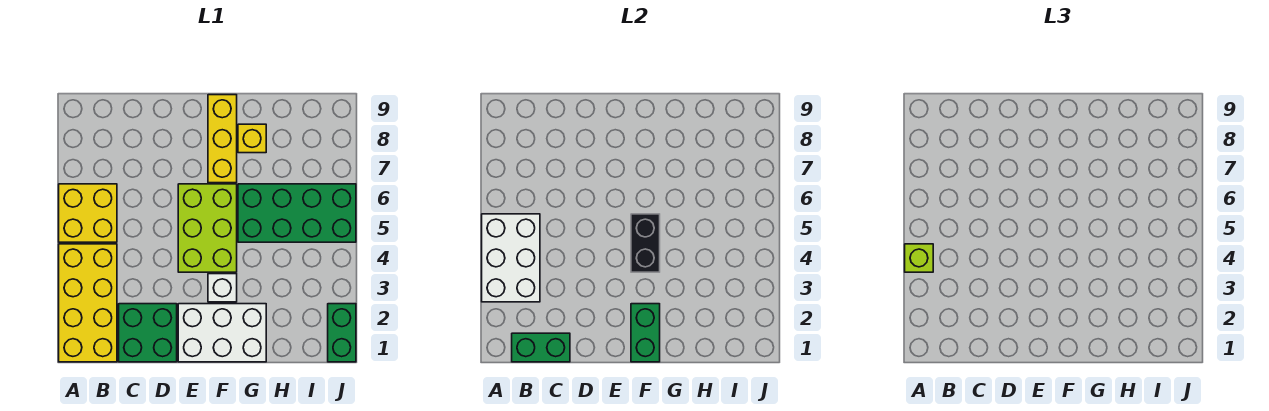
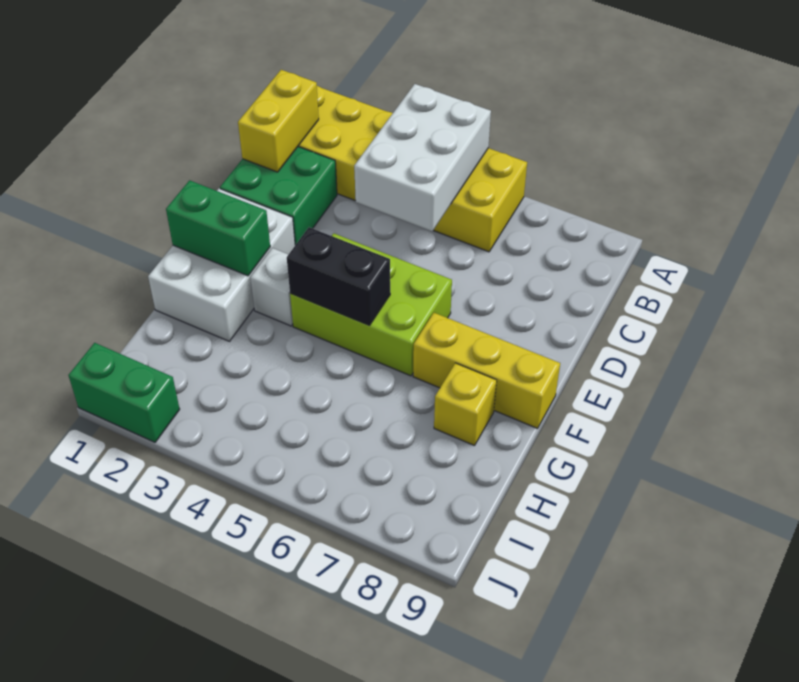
white 2x3 brick [482,214,540,302] -> white 2x3 brick turned to [354,84,491,231]
lime 1x1 brick [905,244,933,272] -> none
green 1x2 brick [512,333,570,362] -> yellow 1x2 brick [238,70,319,172]
green 2x4 brick [238,184,356,242] -> none

